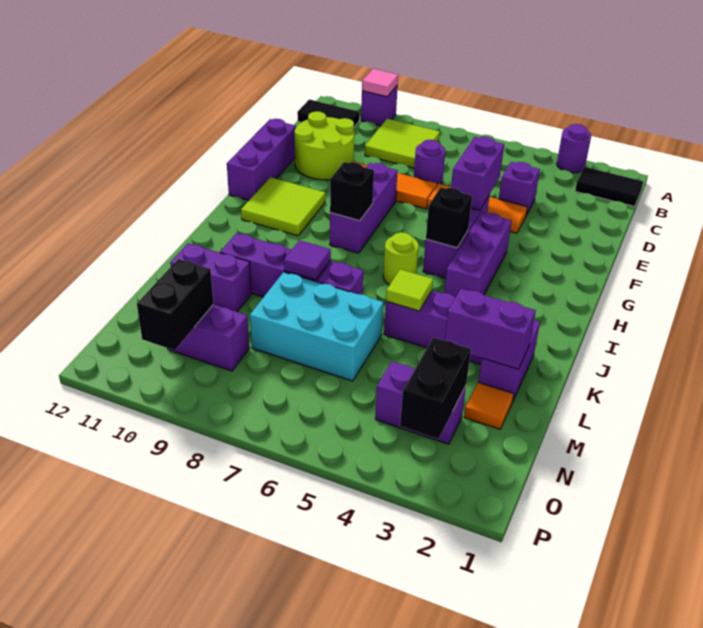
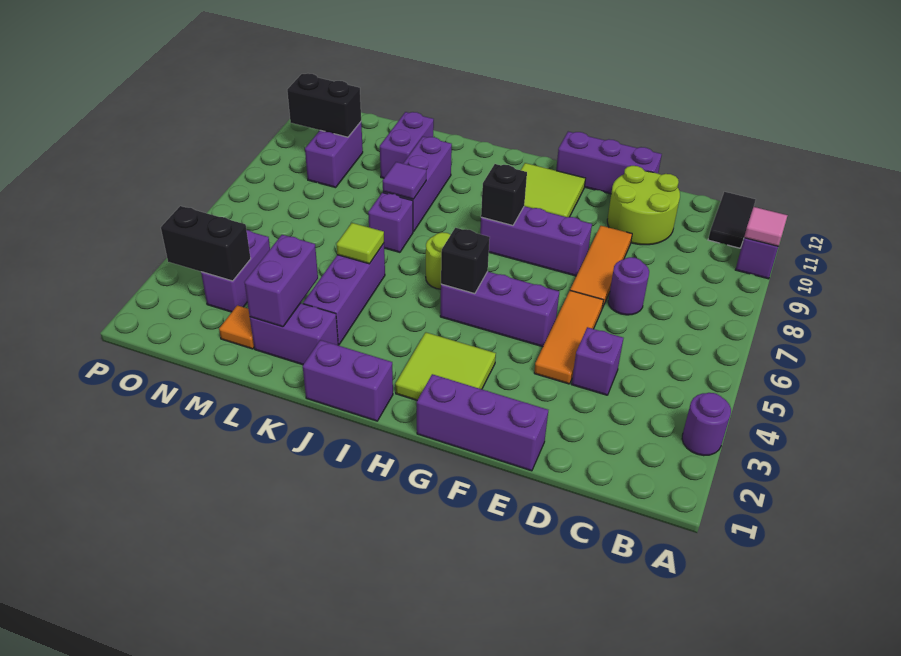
black 1x2 tile [575,167,643,207] -> none
lime 2x2 tile [365,119,440,168] -> lime 2x2 tile moved to [395,332,496,400]
purple 1x2 brick [451,137,504,210] -> purple 1x2 brick moved to [303,340,393,421]
purple 1x3 brick [444,212,512,297] -> purple 1x3 brick moved to [417,374,548,471]
cyan 2x3 brick [250,272,383,381] -> none

